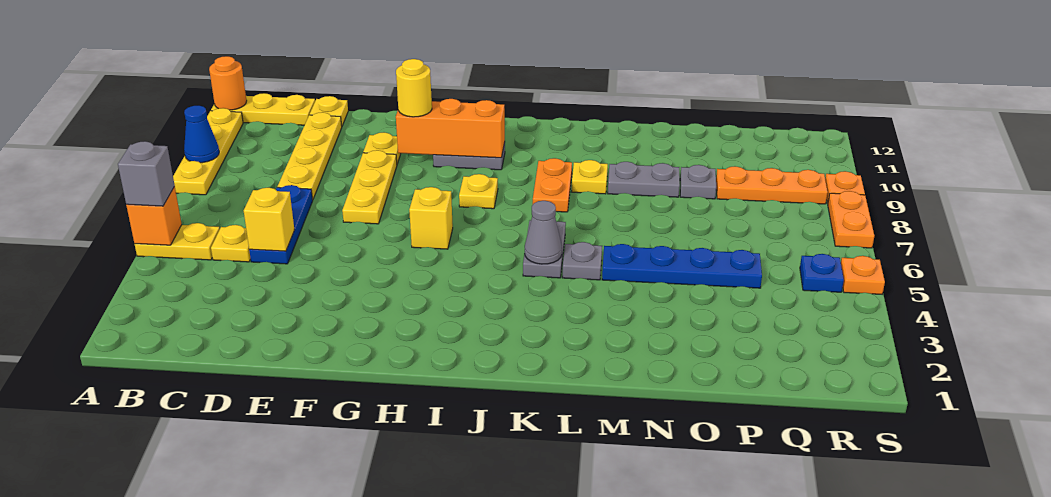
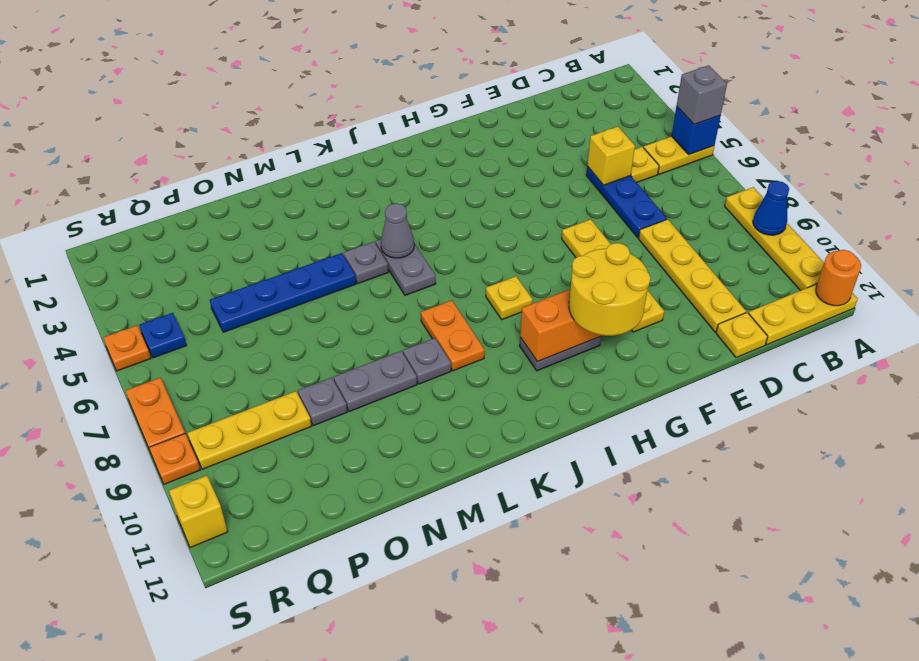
orange 1x1 brick [126,187,182,245] -> blue 1x1 brick [672,106,720,155]
yellow 1x1 round brick [396,59,432,117] -> yellow 2x2 round brick [569,243,651,336]
yellow 1x1 brick [409,187,453,249] -> yellow 1x1 brick moved to [169,475,228,548]
yellow 1x1 plate [572,160,608,194] -> grey 1x1 plate [403,338,451,384]
orange 1x3 plate [716,166,828,204] -> yellow 1x3 plate [187,391,311,469]

